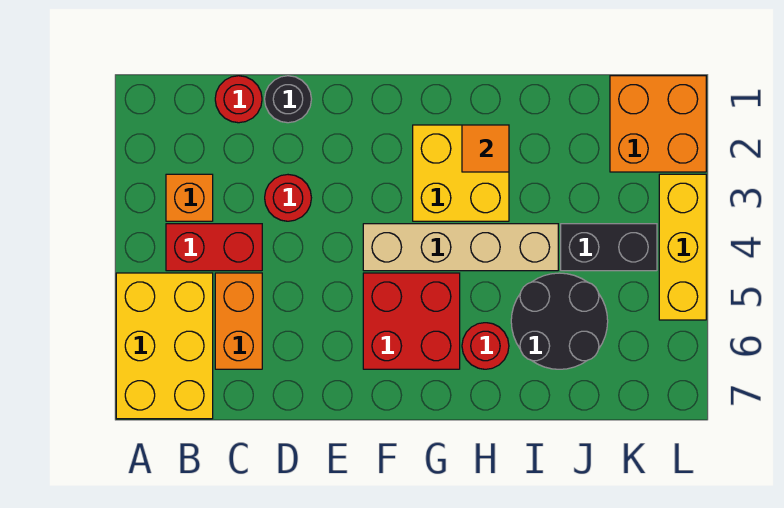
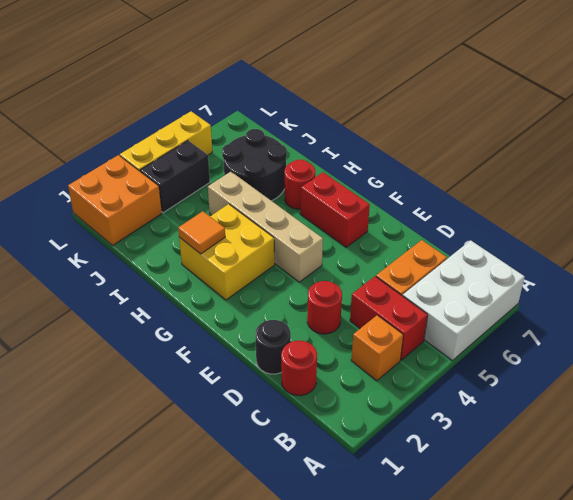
yellow 2x3 brick [116,273,213,419] -> white 2x3 brick [403,240,524,361]
red 2x2 brick [363,273,460,369] -> red 1x2 brick [301,172,370,247]
black 1x2 brick [561,224,657,271] -> black 1x2 brick turned to [140,141,210,213]

